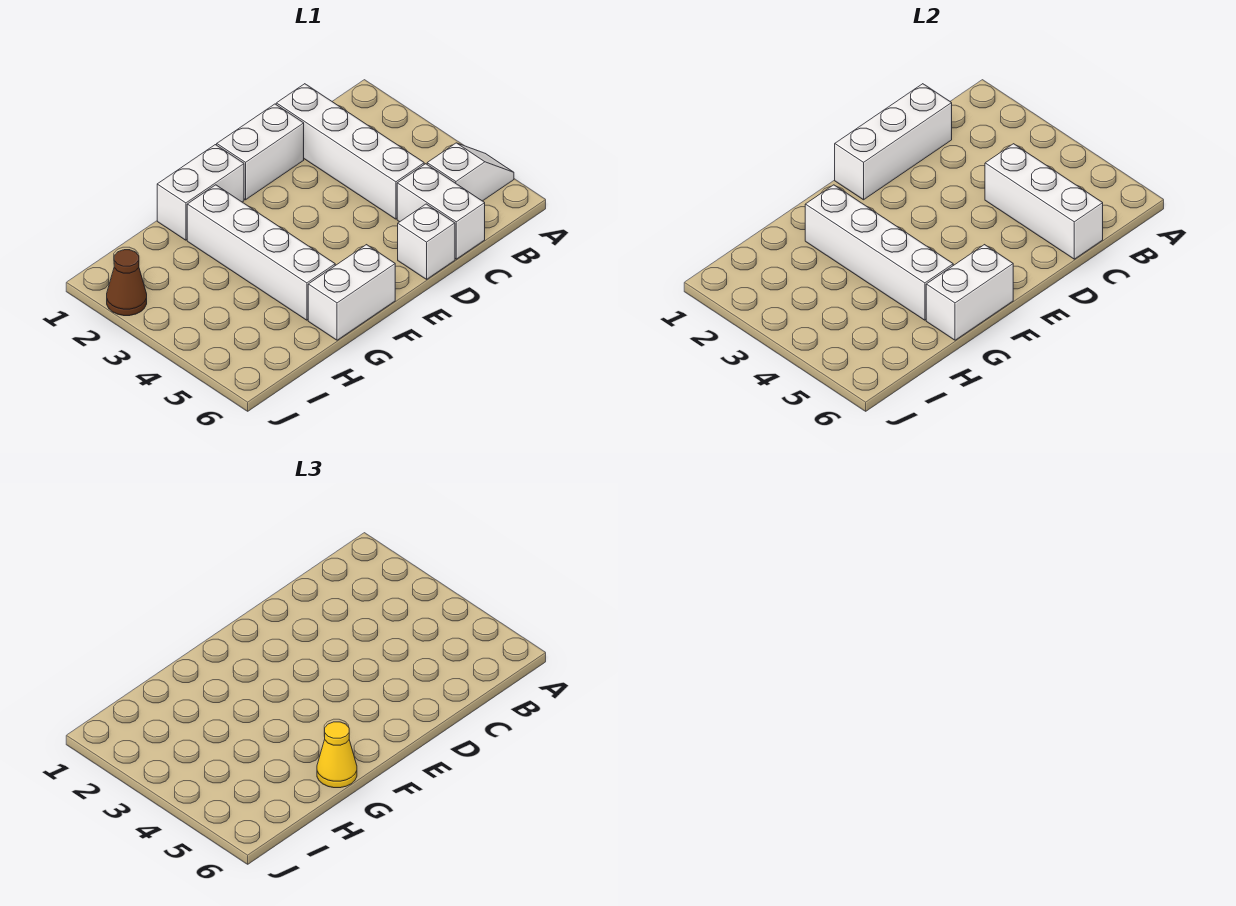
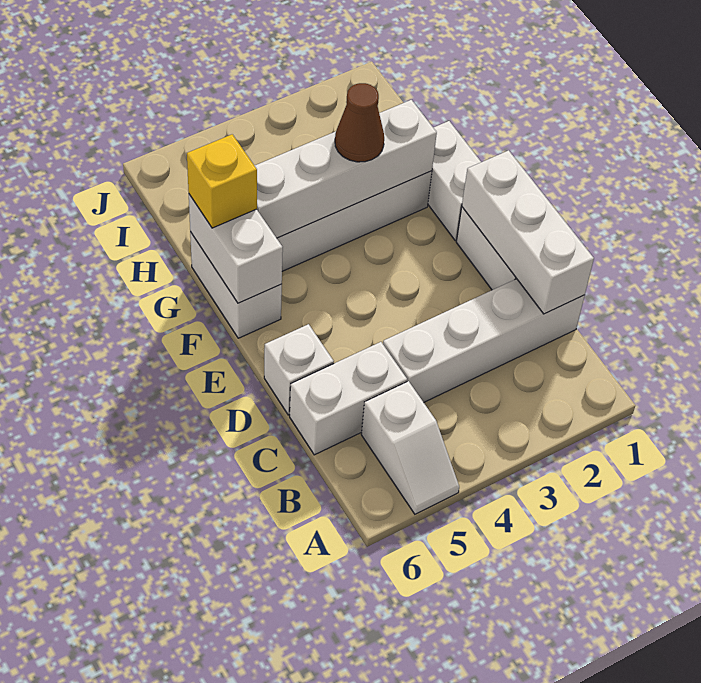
white 1x3 brick [985,144,1103,259] -> none
yellow 1x1 cone [317,722,357,788] -> yellow 1x1 brick [187,134,257,228]
brown 1x1 cone [107,250,147,316] -> brown 1x1 cone moved to [335,83,384,162]

